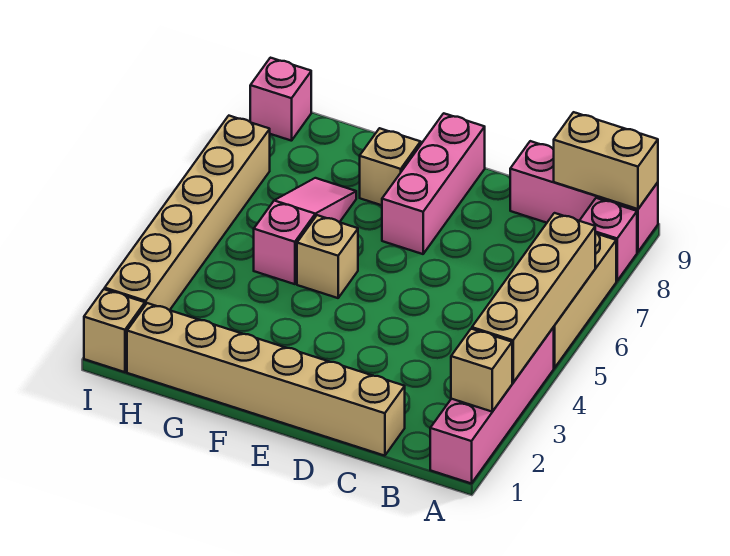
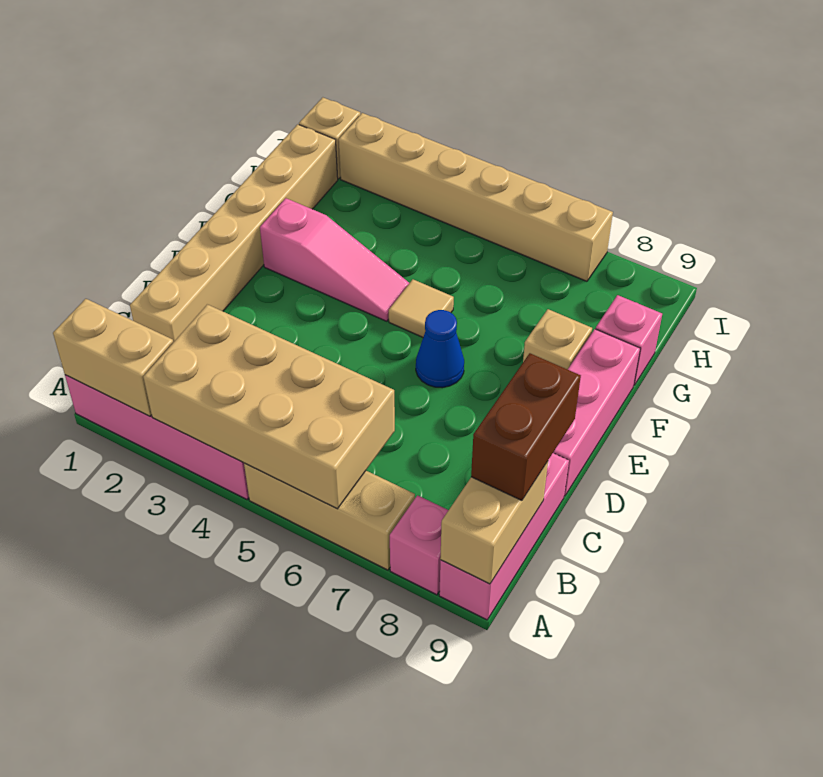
tan 1x1 brick [451,329,512,412] -> tan 1x2 brick [53,299,173,416]
tan 1x4 brick [472,213,595,383] -> tan 2x4 brick [143,304,395,509]
none -> brown 1x2 brick [471,353,581,500]
none -> blue 1x1 cone [416,310,464,388]
pink 1x3 brick [382,113,485,254] -> pink 1x3 brick turned to [553,329,640,496]
tan 1x1 brick [297,215,358,298] -> tan 1x1 tile [389,279,454,337]
pink 1x3 slope [254,178,356,284] -> pink 1x3 slope moved to [260,198,409,321]
pink 1x1 brick [250,58,311,141] -> pink 1x1 brick moved to [596,295,662,385]

